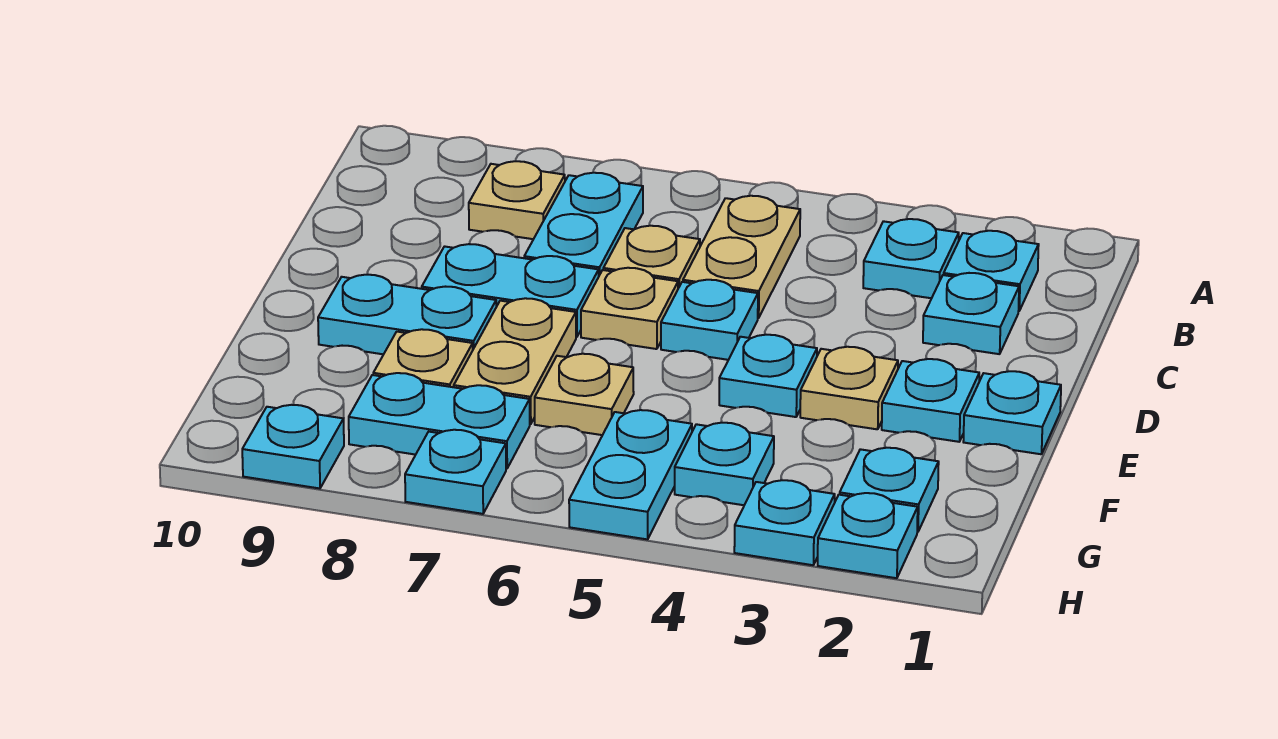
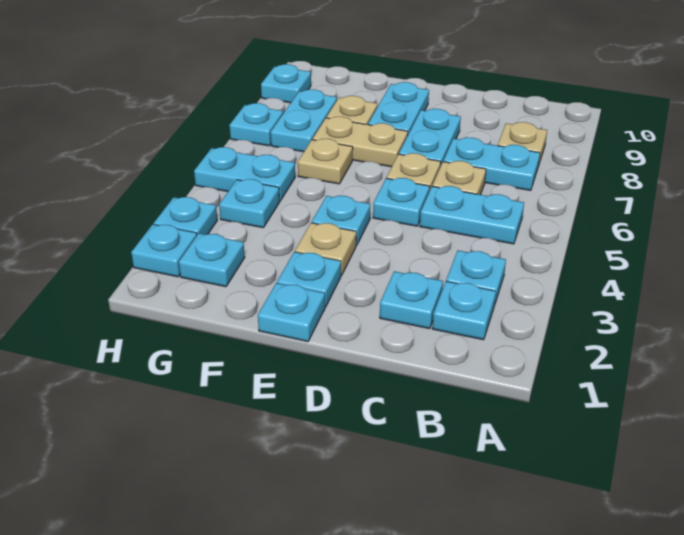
tan 1x2 plate [683,196,800,318] -> cyan 1x2 plate [420,186,524,244]

